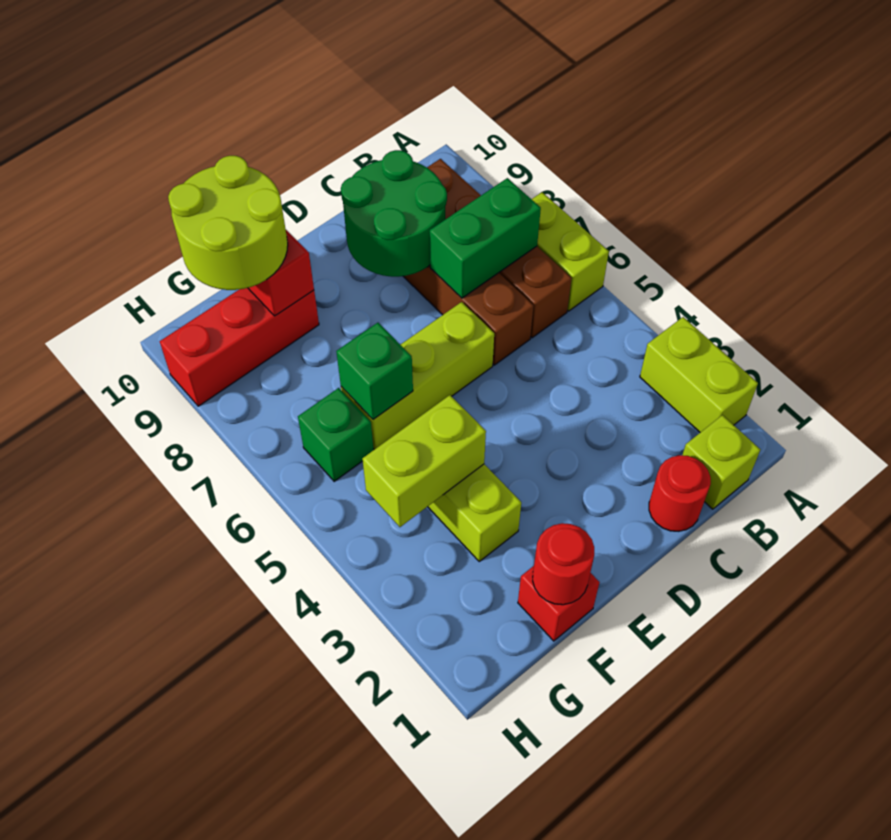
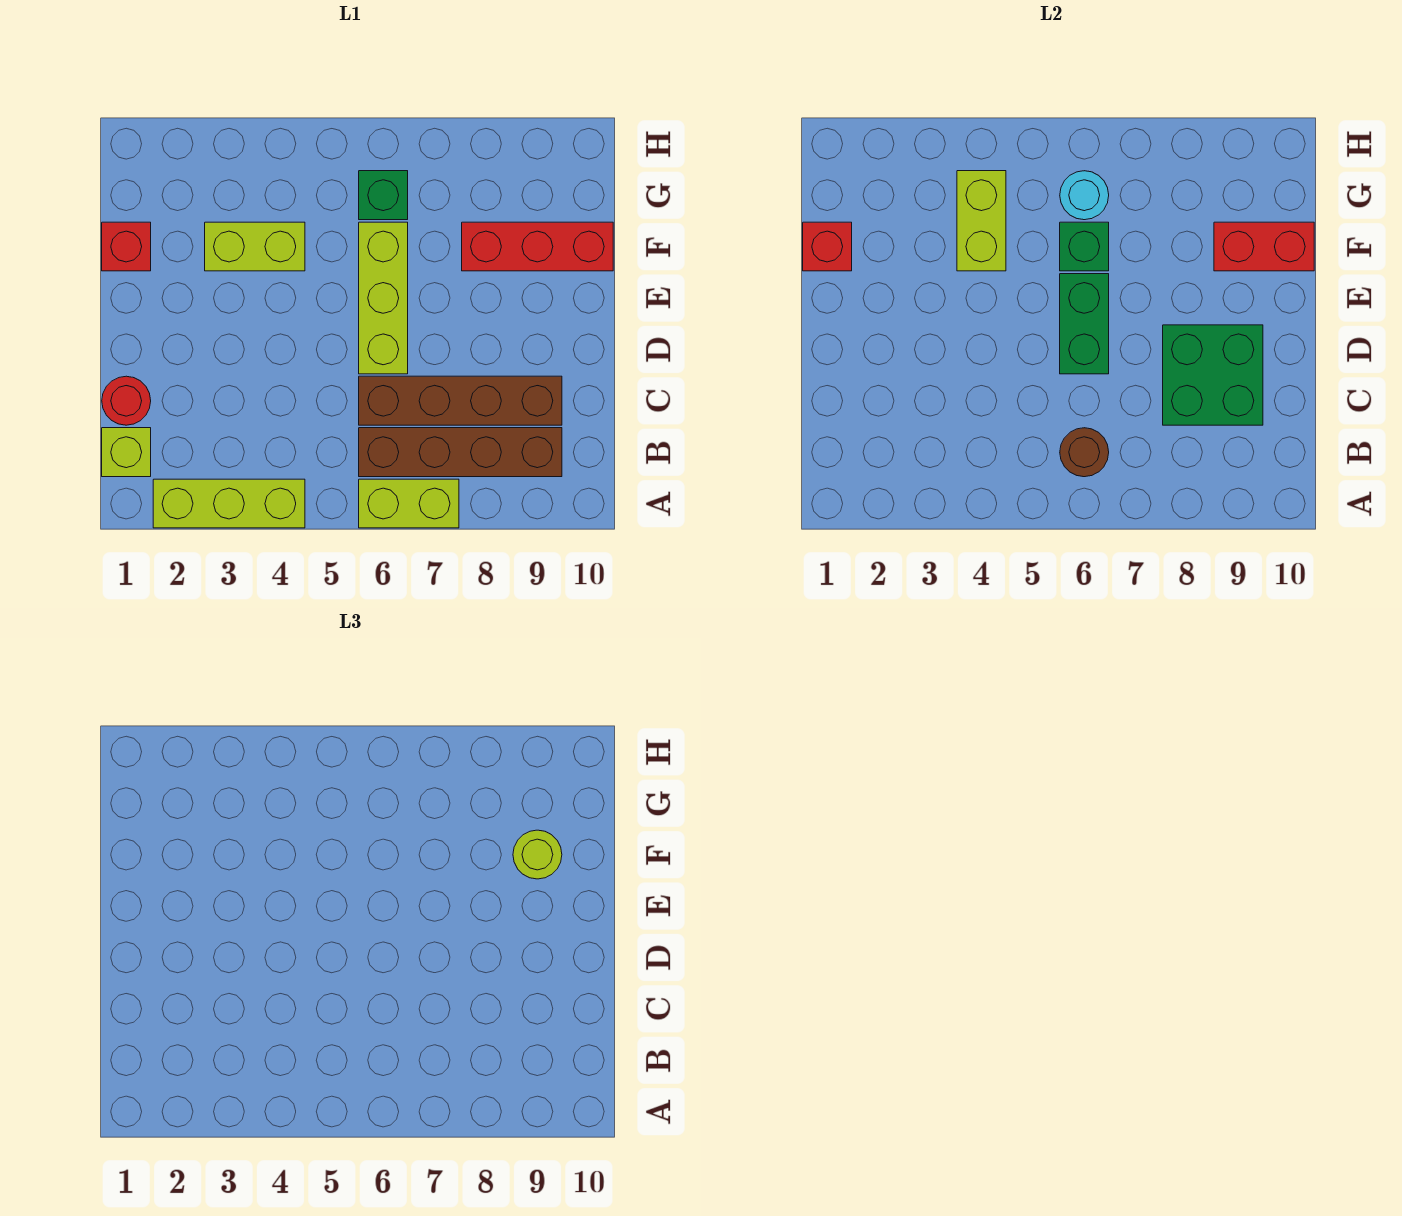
lime 1x2 brick [640,317,758,432] -> lime 1x3 brick [153,479,305,528]
none -> brown 1x1 round brick [1060,428,1109,477]
green 1x2 brick [430,178,541,298] -> green 1x2 brick moved to [1060,274,1109,374]
green 2x2 round brick [341,150,447,277] -> green 2x2 brick [1163,325,1263,425]
red 1x1 round brick [533,523,594,605] -> red 1x1 brick [803,222,852,271]
red 1x3 brick [160,288,319,406] -> red 1x3 brick turned to [462,222,613,271]
lime 2x2 round brick [168,156,288,290] -> lime 1x1 round brick [513,830,562,879]
none -> cyan 1x1 round brick [1060,171,1109,220]

